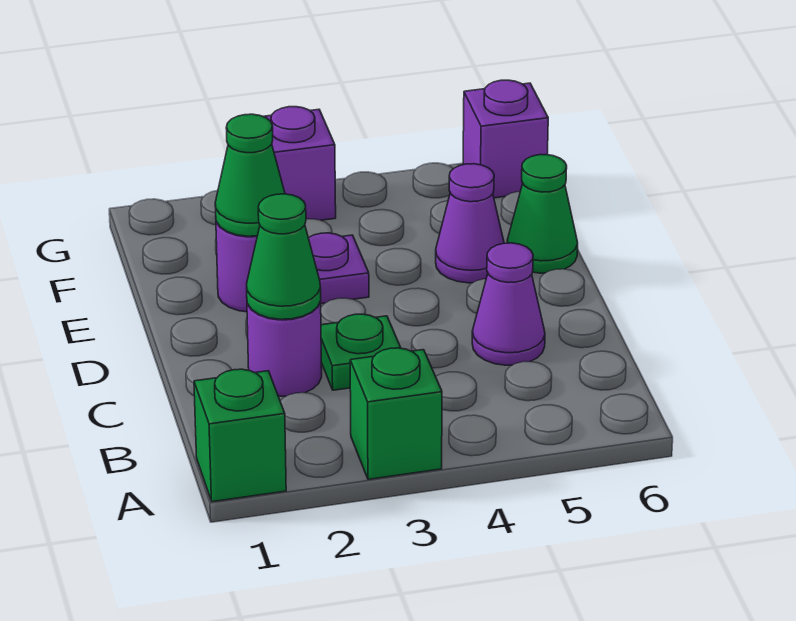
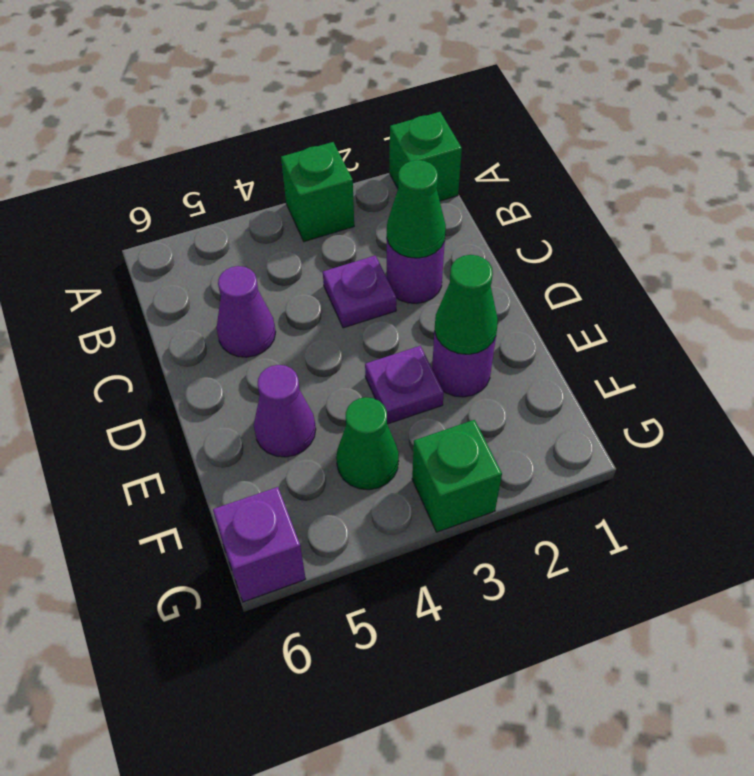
green 1x1 plate [321,314,401,390] -> purple 1x1 plate [323,256,396,328]
green 1x1 cone [507,155,578,273] -> green 1x1 cone moved to [336,397,399,490]
purple 1x1 brick [263,107,336,220] -> green 1x1 brick [412,420,502,532]

